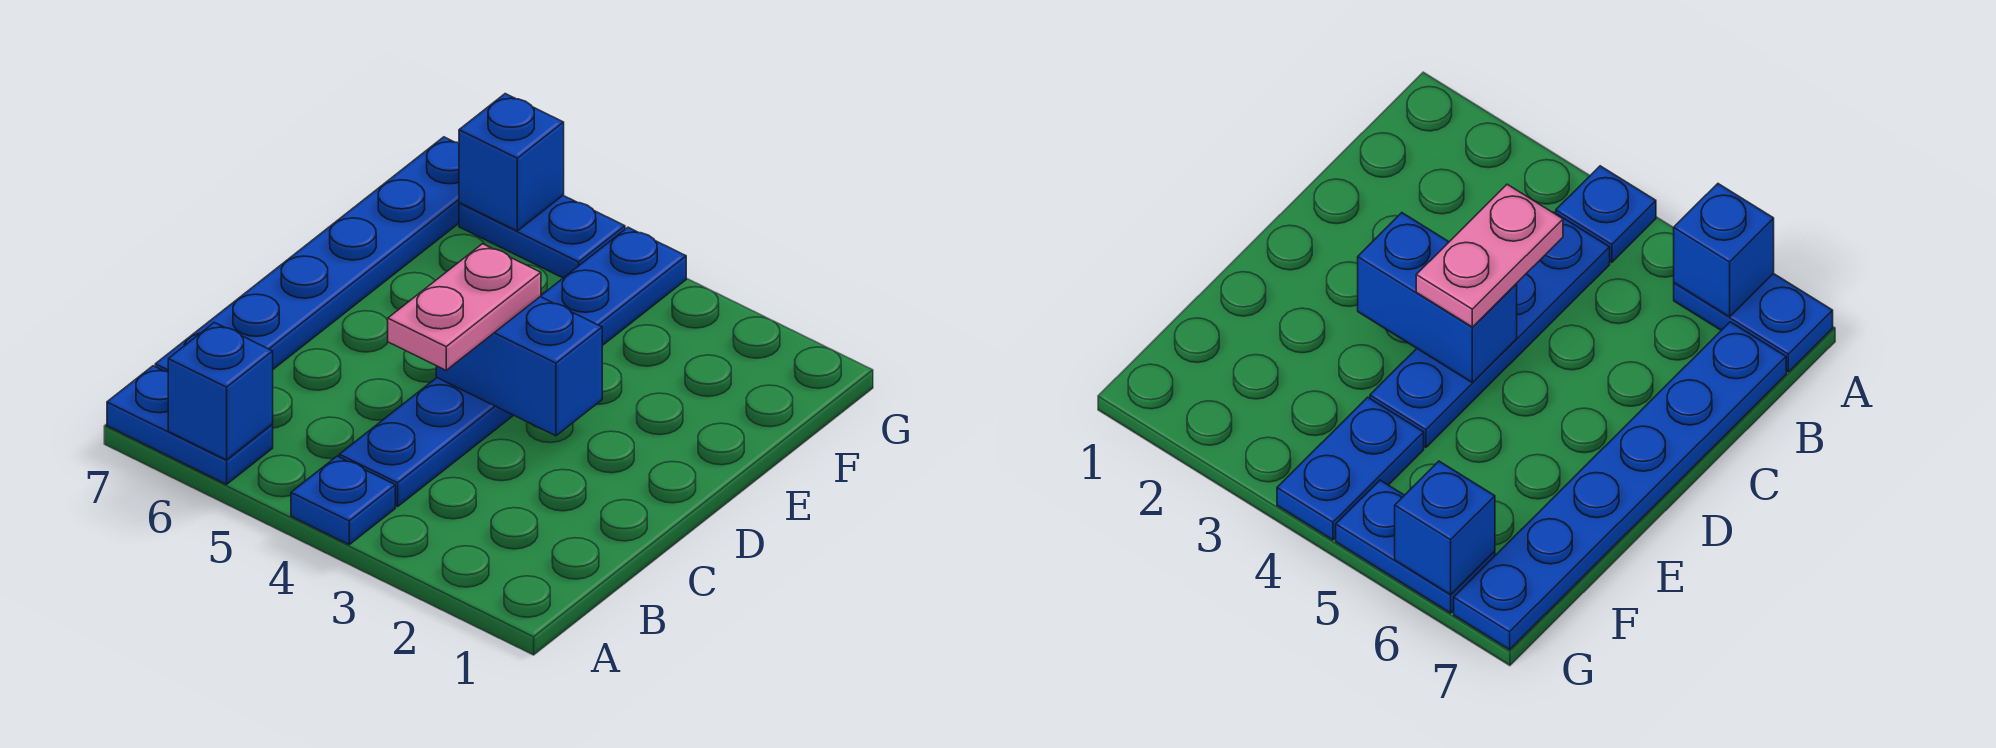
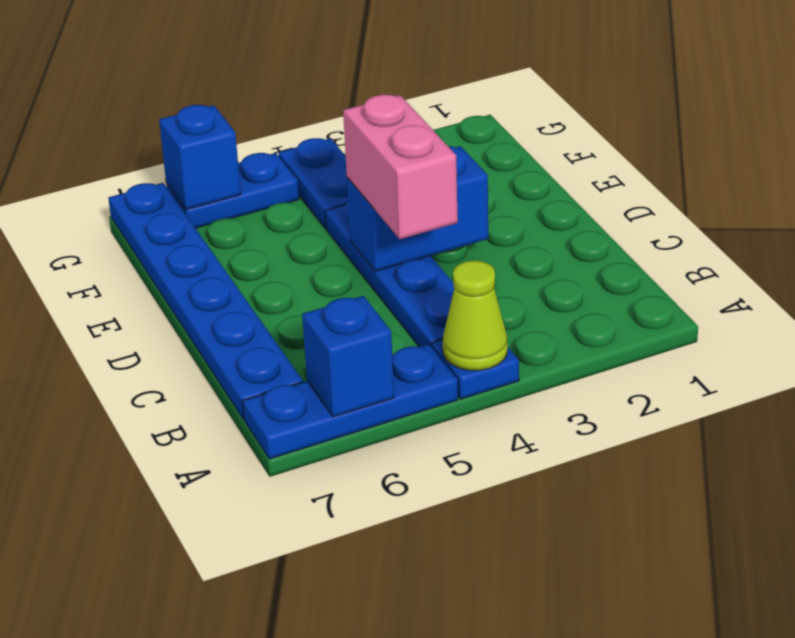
none -> lime 1x1 cone [443,261,507,370]
blue 1x2 plate [107,366,273,484] -> blue 1x3 plate [243,344,458,459]
pink 1x2 plate [388,244,541,370] -> pink 1x2 brick [343,94,458,239]

